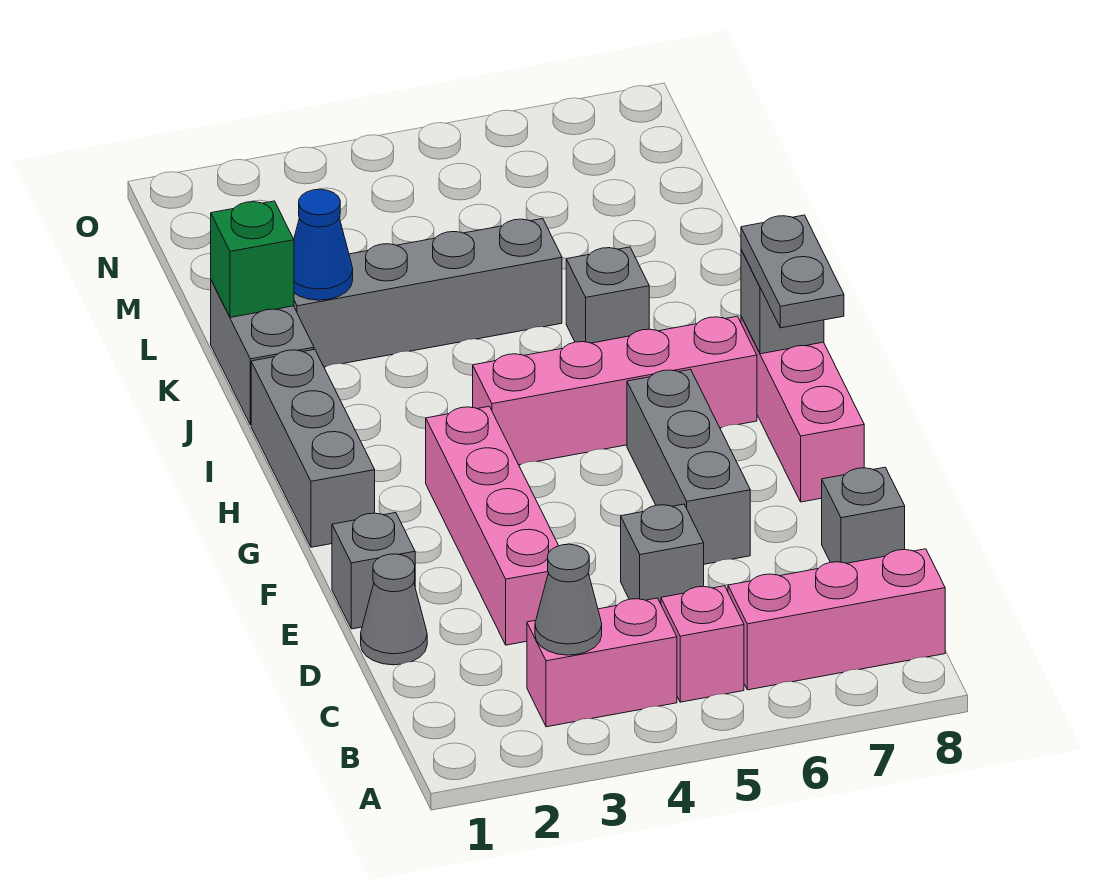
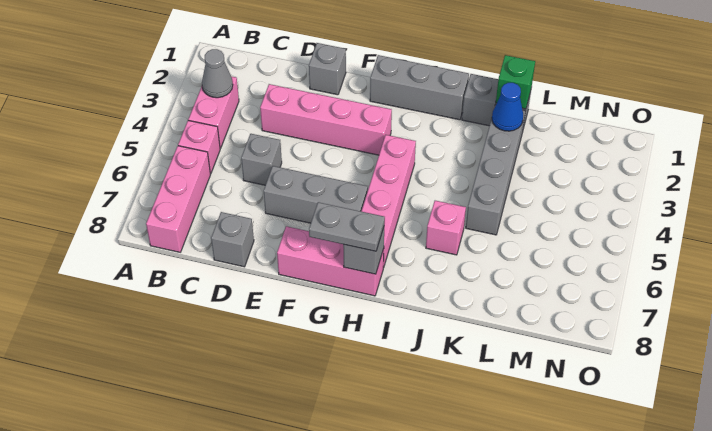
grey 1x1 cone [361,554,427,665] -> none
grey 1x1 brick [566,247,649,343] -> pink 1x1 brick [426,201,466,255]

